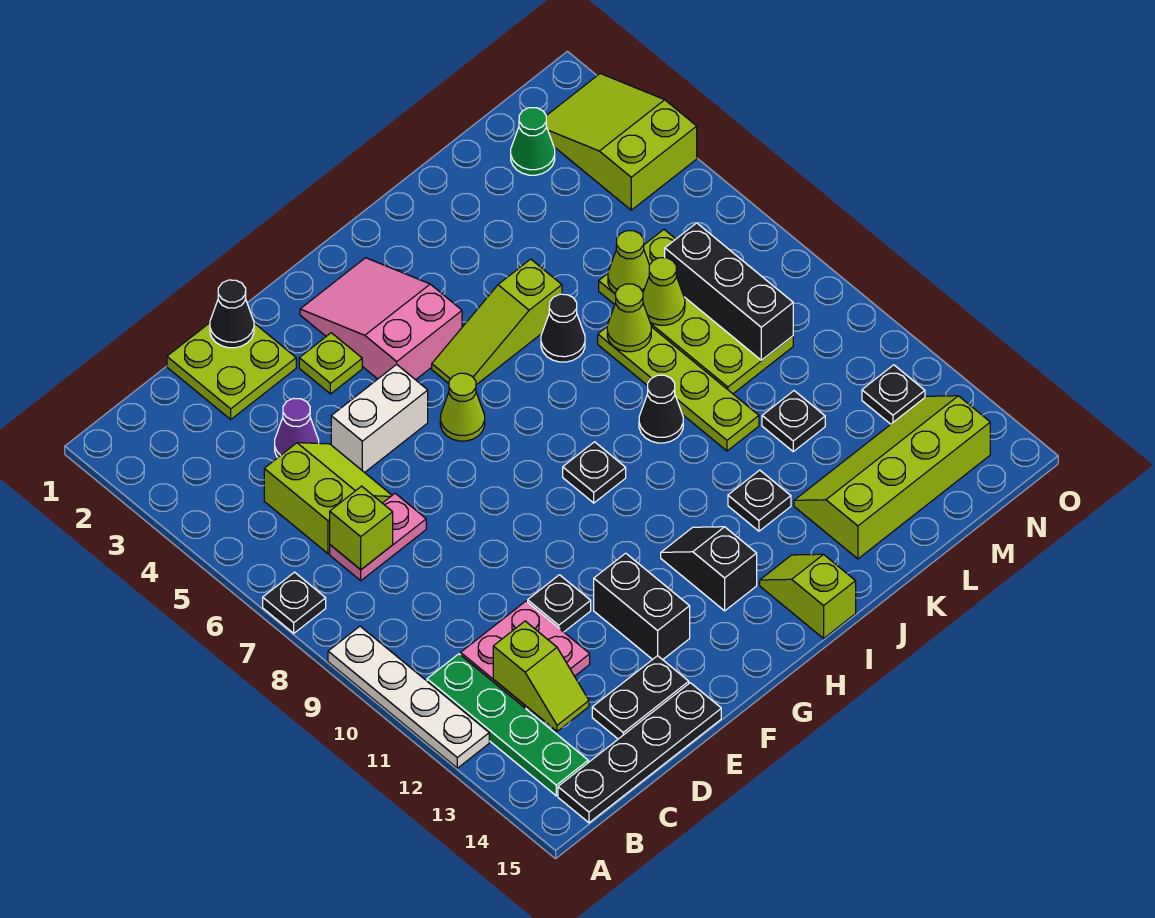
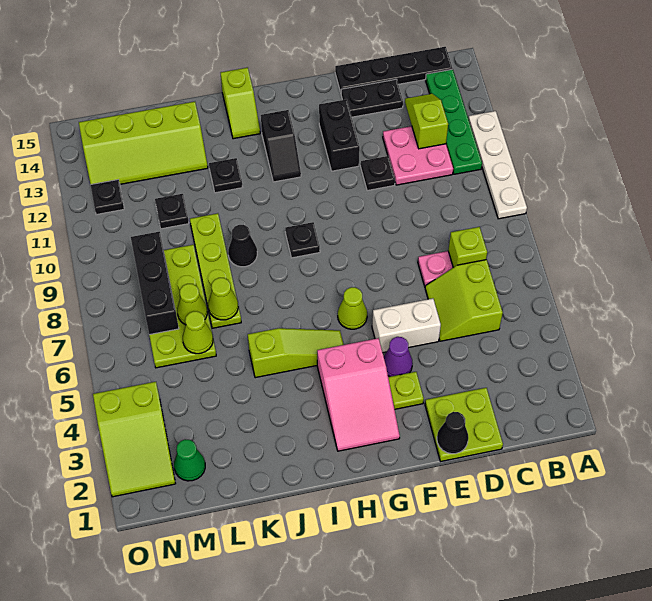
black 1x1 plate [263,572,326,633] -> none
purple 1x1 cone [275,398,319,457] -> purple 1x1 cone moved to [384,337,413,377]
black 1x1 cone [541,294,585,362] -> none

